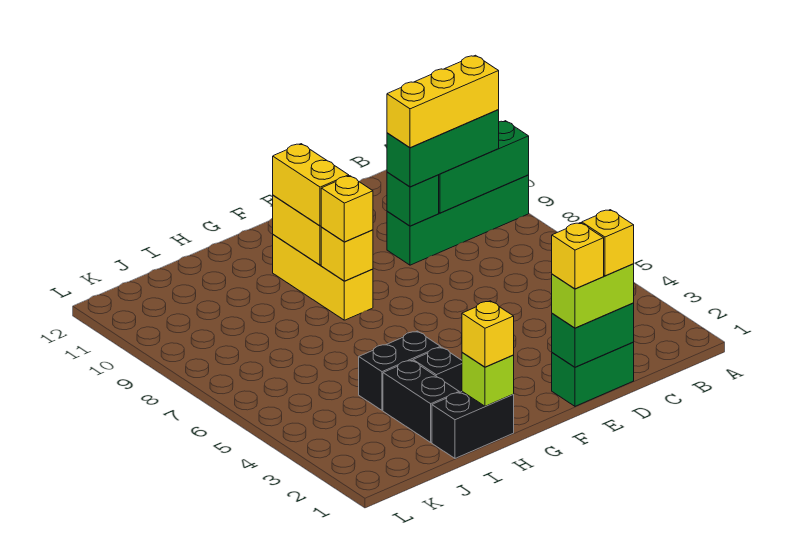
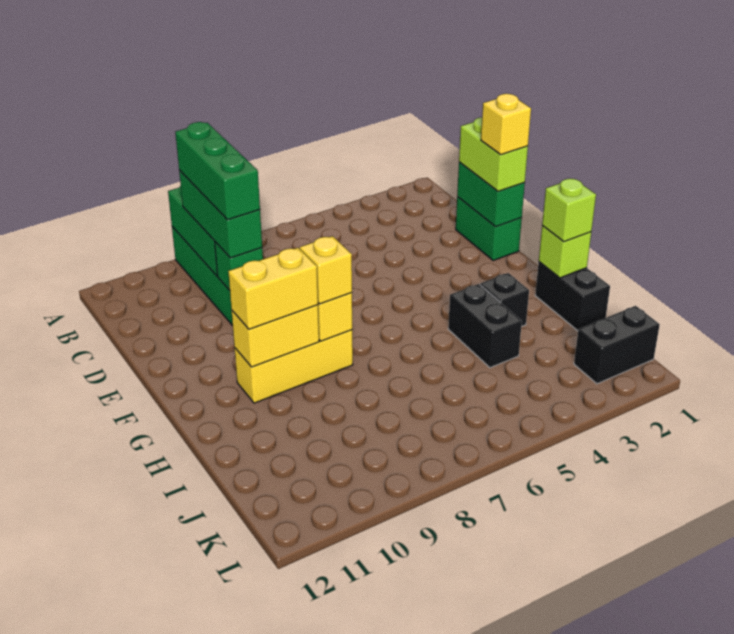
yellow 1x3 brick [387,55,499,148] -> green 1x3 brick [175,122,260,220]
yellow 1x1 brick [582,210,634,276] -> none
yellow 1x1 brick [462,301,514,367] -> lime 1x1 brick [542,179,596,242]
black 1x2 brick [383,360,459,442] -> black 1x2 brick moved to [574,306,660,384]

